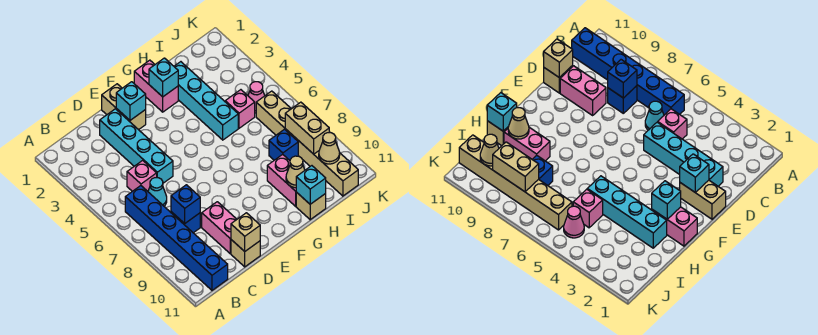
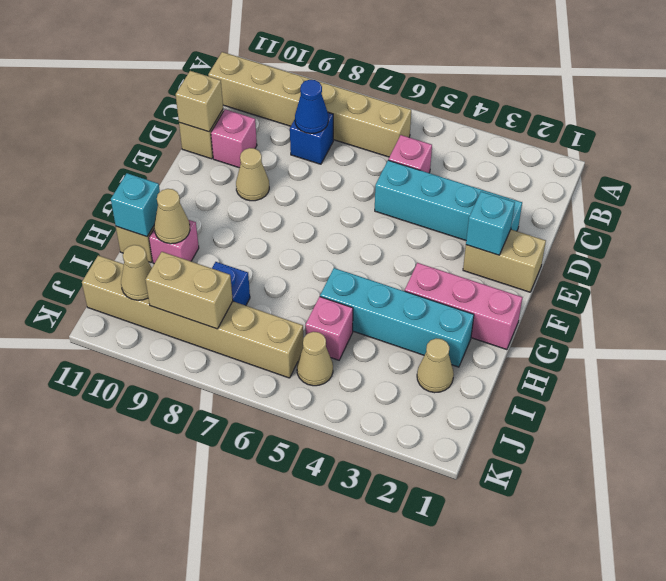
blue 1x6 brick [125,186,228,290] -> tan 1x6 brick [208,52,411,157]
cyan 1x1 cone [148,178,167,206] -> none
blue 1x1 brick [171,185,200,224] -> blue 1x1 cone [295,80,328,134]
pink 1x2 brick [202,202,237,253] -> pink 1x1 brick [211,109,257,168]
none -> tan 1x1 cone [236,148,269,201]
pink 1x2 brick [134,60,178,112] -> pink 1x3 brick [405,263,522,350]
cyan 1x1 brick [149,58,178,97] -> none
pink 1x2 brick [267,154,296,206] -> pink 1x1 brick [149,220,199,264]
none -> tan 1x1 cone [417,339,454,393]
pink 1x1 cone [248,82,265,113] -> tan 1x1 cone [297,332,333,386]

